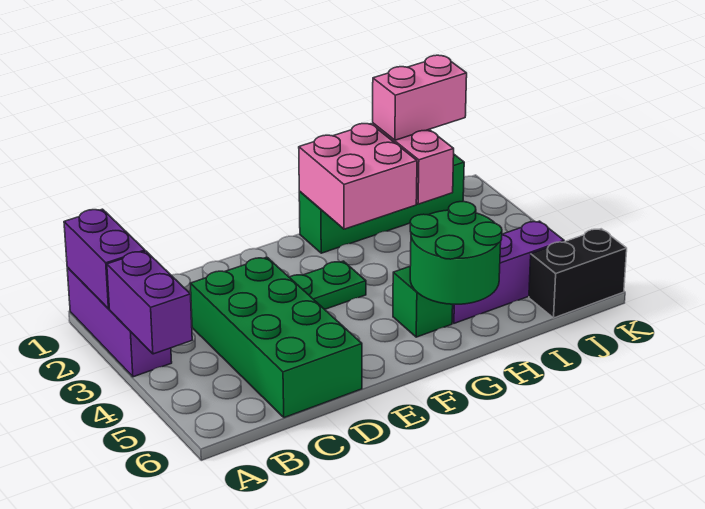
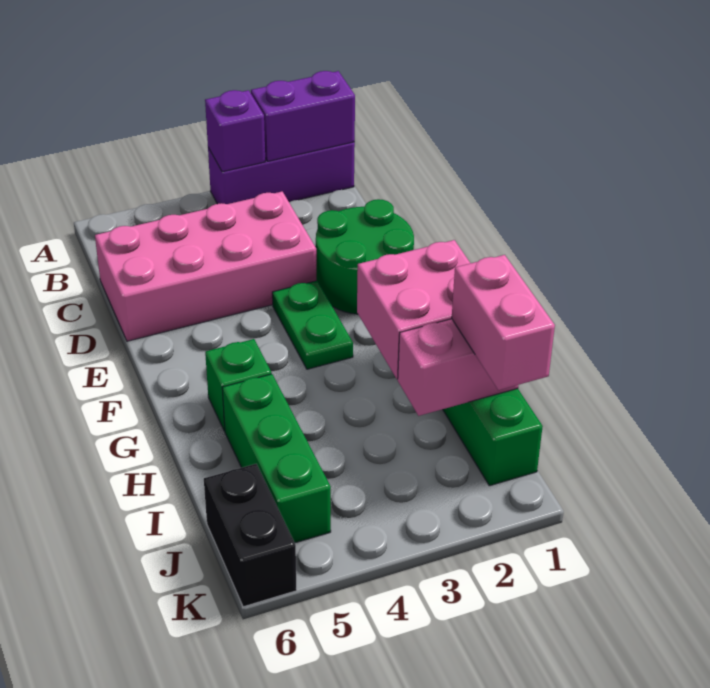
purple 1x2 brick [107,251,192,354] -> purple 1x1 brick [205,90,265,172]
green 2x4 brick [190,257,362,418] -> pink 2x4 brick [95,192,316,341]
green 2x2 round brick [410,202,502,304] -> green 2x2 round brick moved to [316,199,414,314]
purple 1x3 brick [452,221,564,323] -> green 1x3 brick [222,374,331,543]

